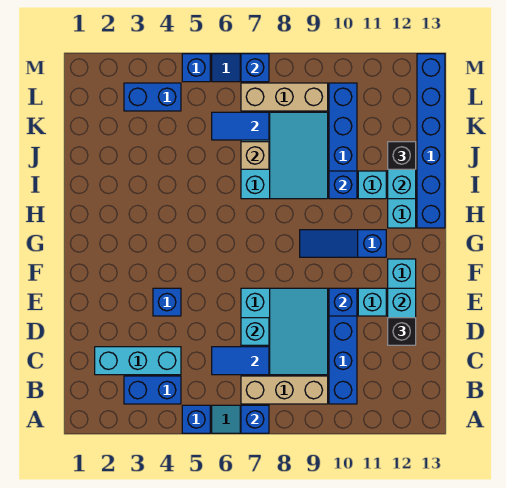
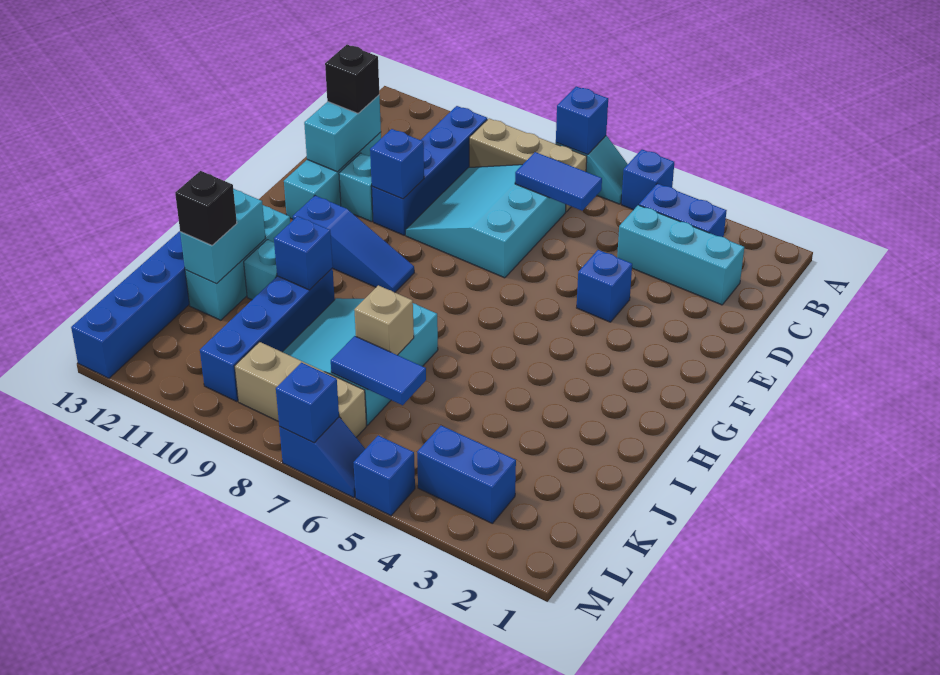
cyan 1x1 brick [241,318,269,345] -> none

